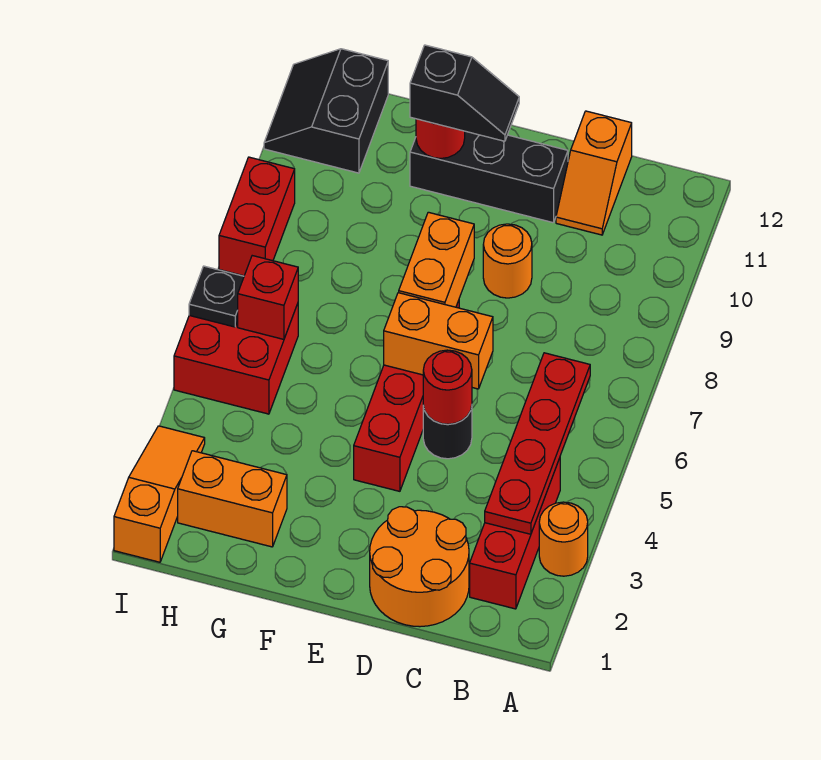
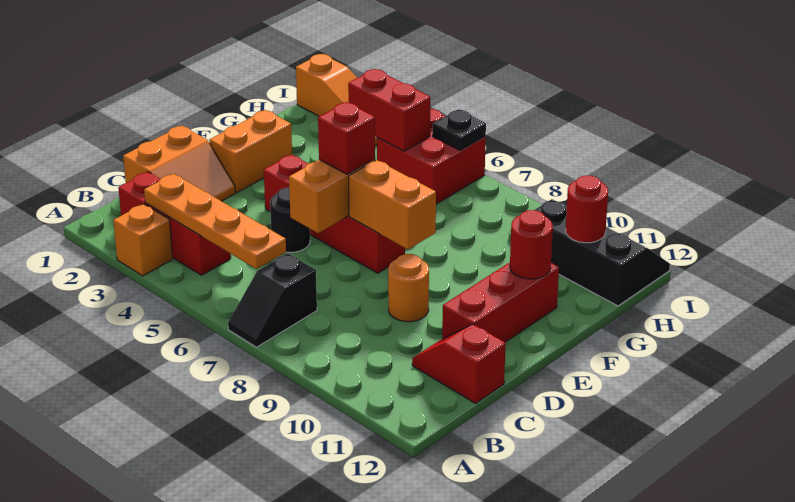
orange 1x1 round brick [539,502,588,576] -> orange 1x1 brick [113,204,173,276]
red 1x4 plate [485,353,590,534] -> orange 1x4 plate [144,174,286,269]
orange 2x2 round brick [370,507,469,627] -> orange 2x2 slope [123,126,236,201]
orange 1x2 slope [556,111,632,235] -> red 1x2 slope [412,324,506,403]
red 1x1 round brick [423,350,472,424] -> red 1x1 round brick moved to [566,176,608,243]
black 1x3 brick [410,131,568,223] -> red 1x3 brick [442,262,559,342]
black 1x2 slope [410,45,519,141] -> black 1x2 slope moved to [228,253,317,347]
orange 1x2 brick [178,451,287,547] -> orange 1x2 brick moved to [210,110,292,193]
red 1x1 brick [238,256,298,339] -> red 1x1 brick moved to [318,102,375,174]
black 2x2 slope [264,49,388,173] -> black 2x3 slope [535,199,670,306]
red 1x2 brick [219,157,295,276] -> red 1x2 brick moved to [348,69,430,151]

